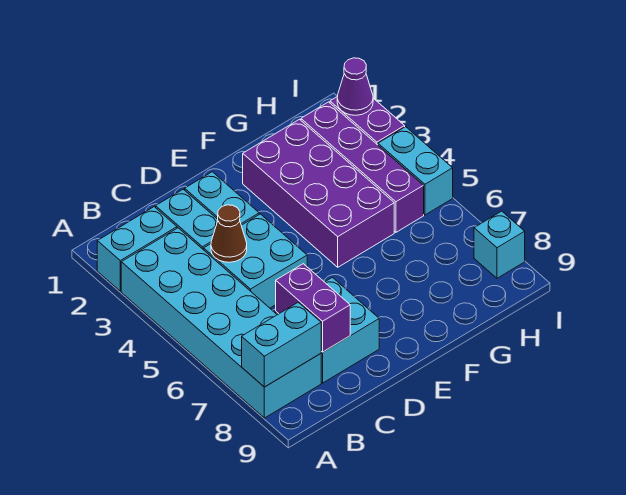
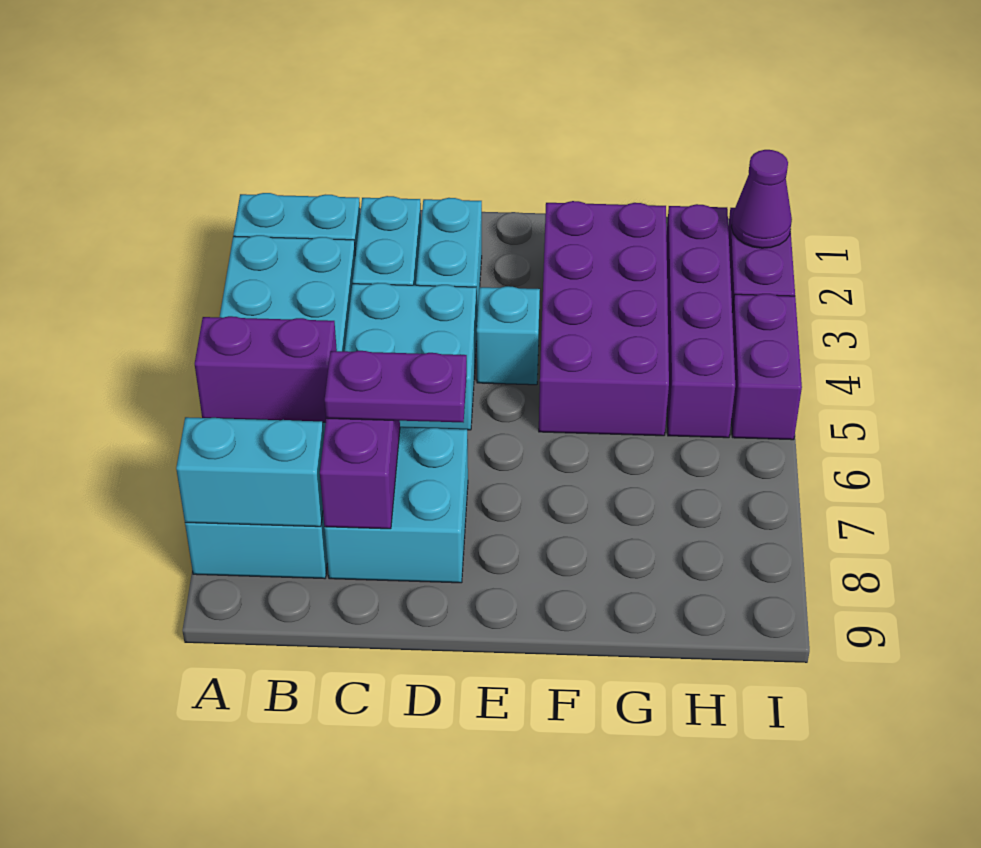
none -> purple 1x2 brick [195,316,337,422]
brown 1x1 cone [211,205,247,262] -> none
none -> purple 1x2 plate [325,351,467,422]
cyan 1x2 brick [378,127,453,215] -> purple 1x2 brick [732,294,802,440]
cyan 1x1 brick [474,211,525,278] -> cyan 1x1 brick moved to [477,286,540,385]

